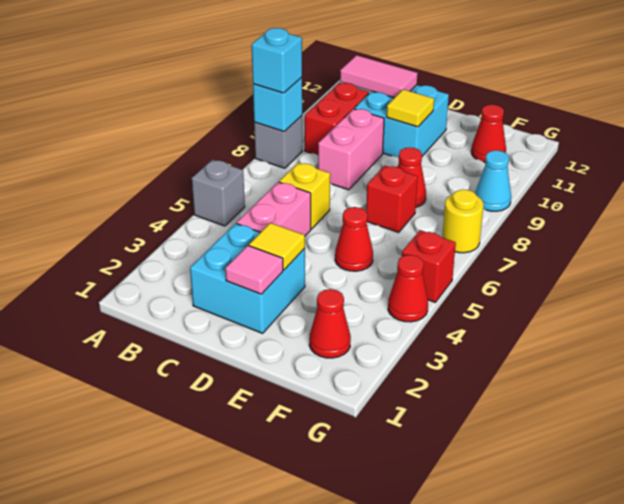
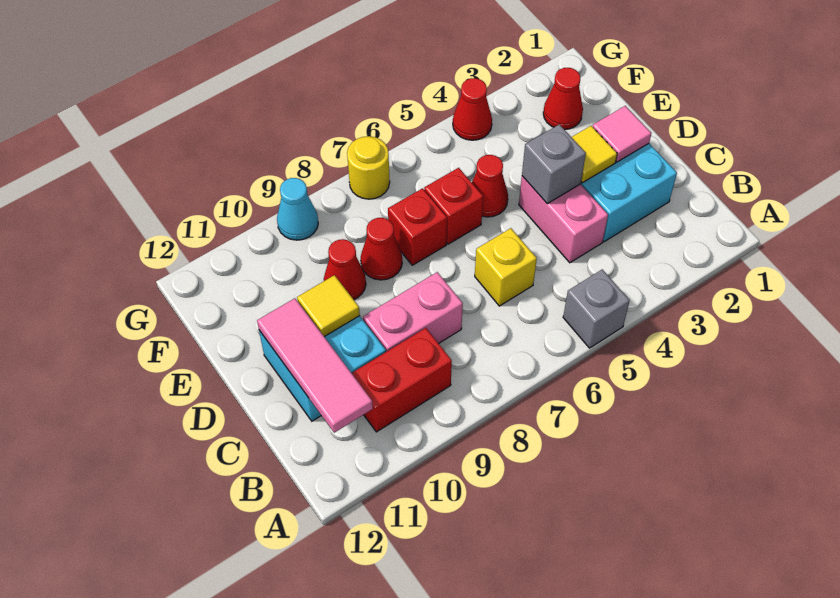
grey 1x1 brick [254,116,302,168] -> grey 1x1 brick moved to [522,124,586,204]
cyan 1x1 brick [253,77,302,132] -> none
cyan 1x1 brick [252,28,302,93] -> none
pink 1x2 tile [340,55,417,98] -> pink 1x3 tile [257,298,373,433]
pink 1x2 brick [237,182,311,236] -> pink 1x2 brick turned to [519,176,608,263]
red 1x1 cone [471,104,506,162] -> red 1x1 cone moved to [324,239,366,300]
red 1x1 brick [402,230,456,302] -> red 1x1 brick moved to [424,168,483,244]

